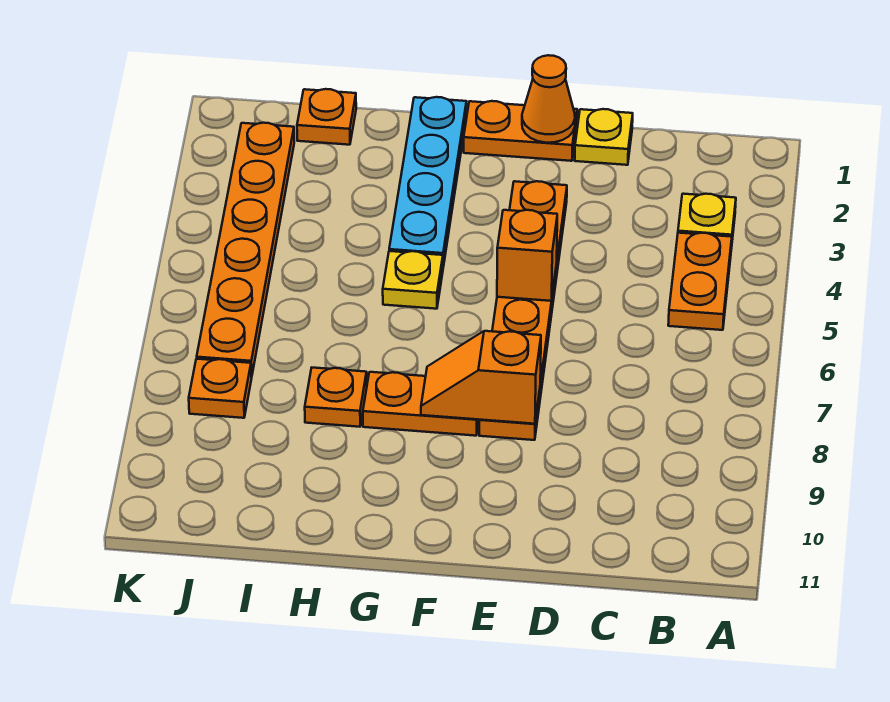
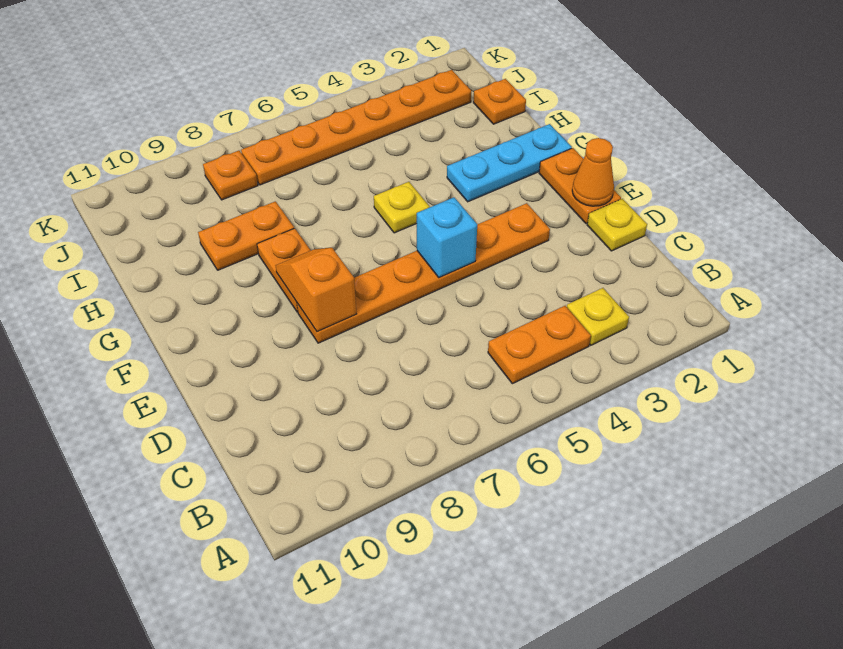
orange 1x1 brick [497,210,557,301] -> cyan 1x1 brick [417,197,477,278]
cyan 1x4 plate [389,97,466,267] -> cyan 1x3 plate [447,124,572,202]
orange 1x1 plate [305,368,367,427] -> orange 1x2 plate [198,201,294,270]

